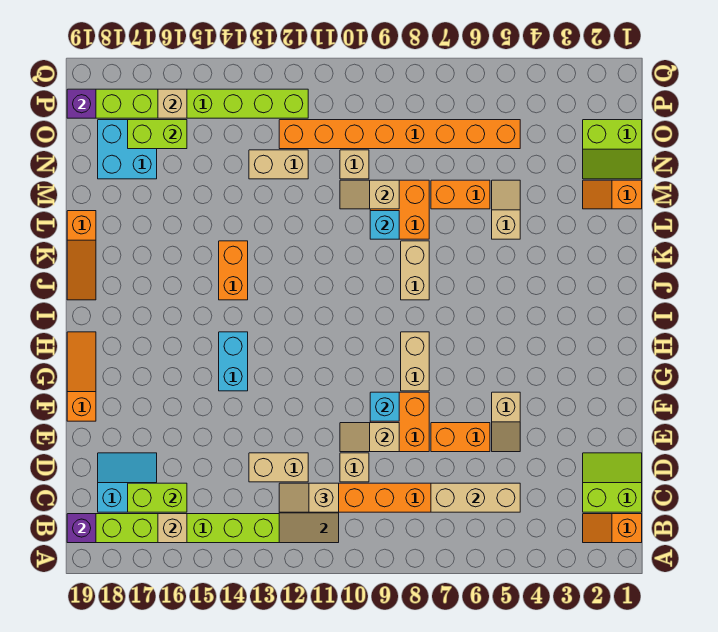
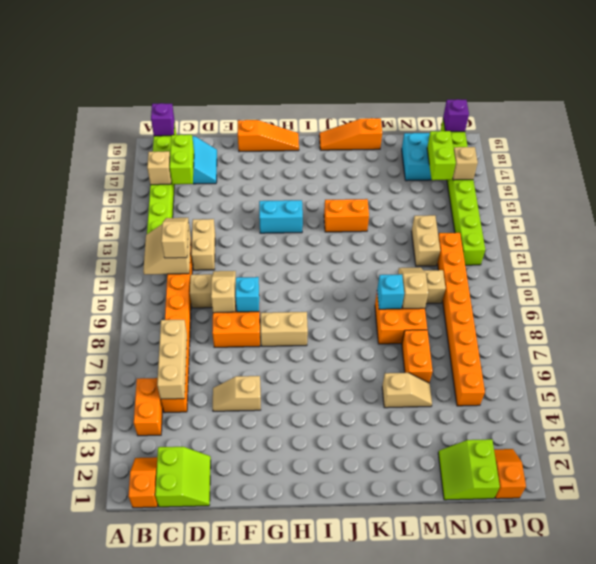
orange 1x2 brick [431,423,490,452] -> orange 1x2 brick moved to [134,378,163,436]
tan 1x2 brick [401,241,429,300] -> none
orange 1x2 slope [583,180,642,209] -> orange 1x2 slope moved to [494,449,526,499]

